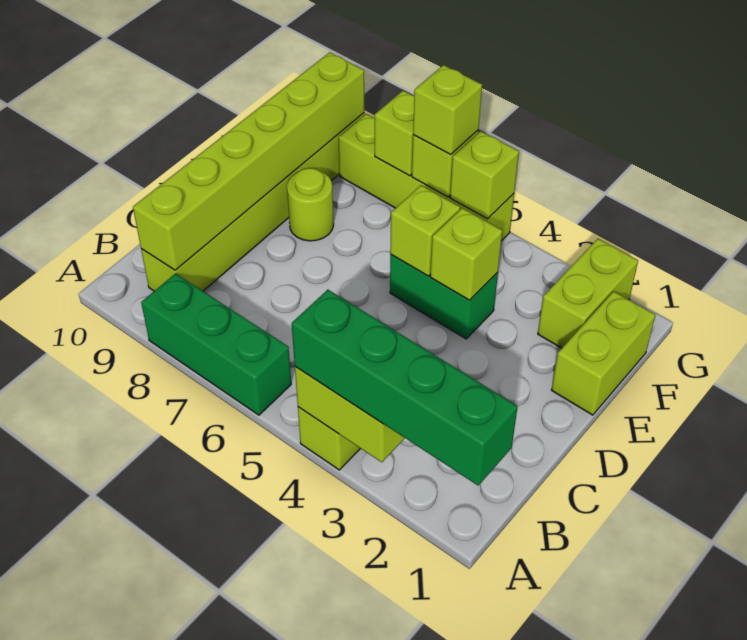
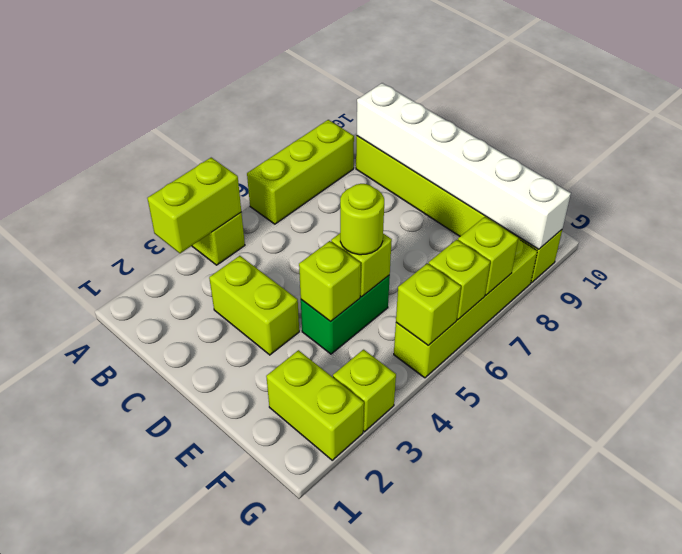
green 1x4 brick [292,290,518,485] -> none
green 1x3 brick [141,273,291,415] -> lime 1x3 brick [247,120,354,224]
lime 1x6 brick [133,52,364,270] -> white 1x6 brick [356,83,571,249]
lime 1x2 brick [552,291,655,415] -> lime 1x2 brick moved to [209,256,299,355]
lime 1x1 round brick [287,168,334,241] -> lime 1x1 round brick moved to [340,184,384,255]
lime 1x1 brick [413,65,482,155] -> lime 1x1 brick moved to [333,350,396,432]

